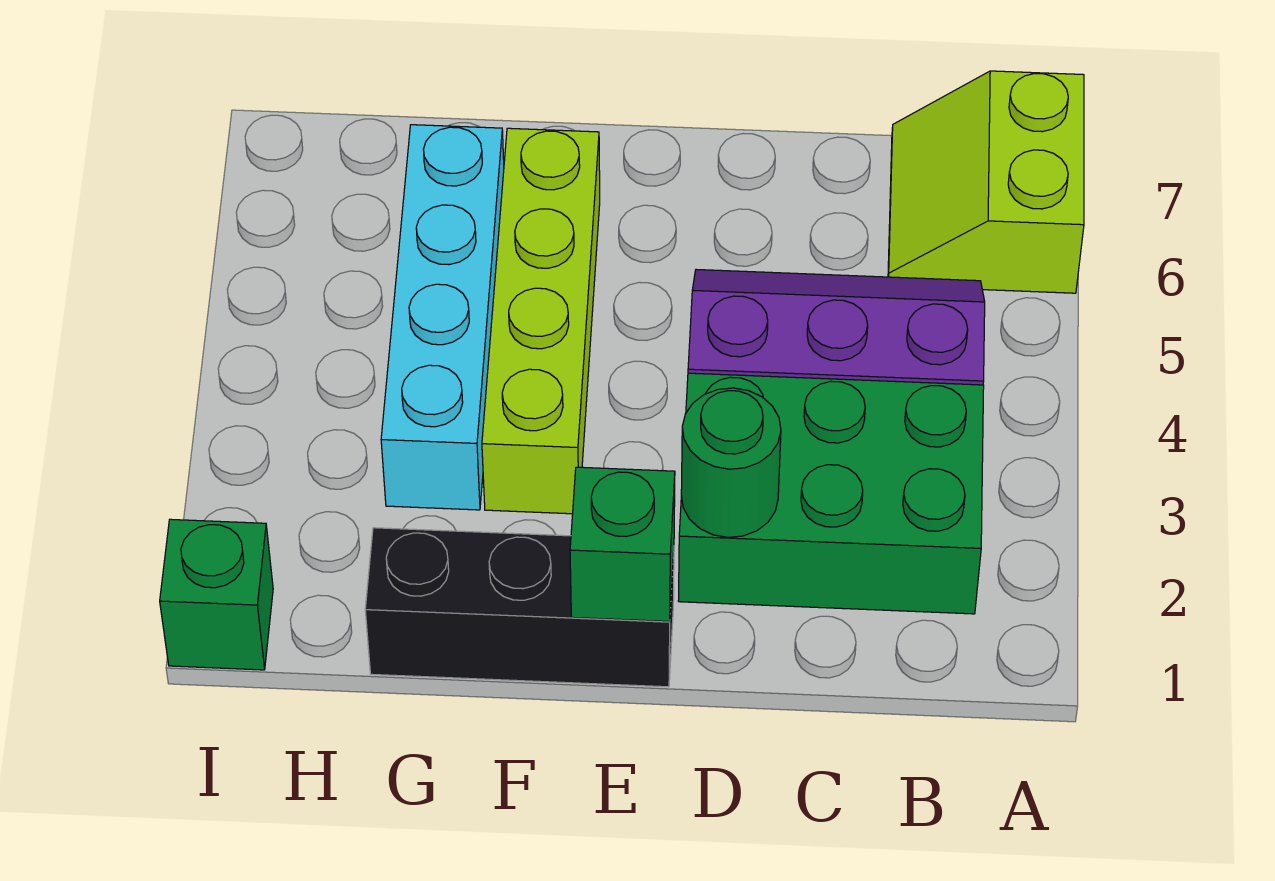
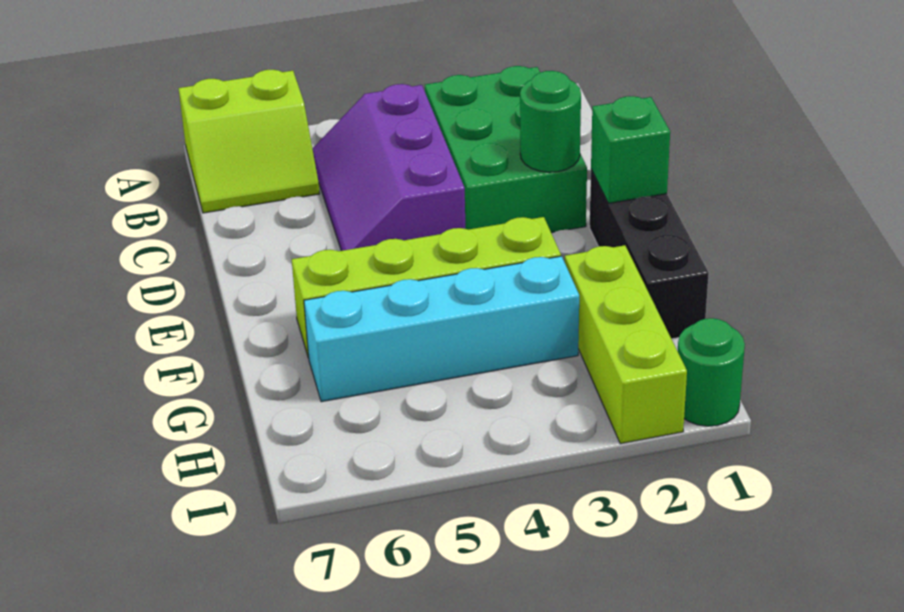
none -> lime 1x3 brick [565,245,687,444]
green 1x1 brick [160,519,273,670] -> green 1x1 round brick [678,318,745,426]

